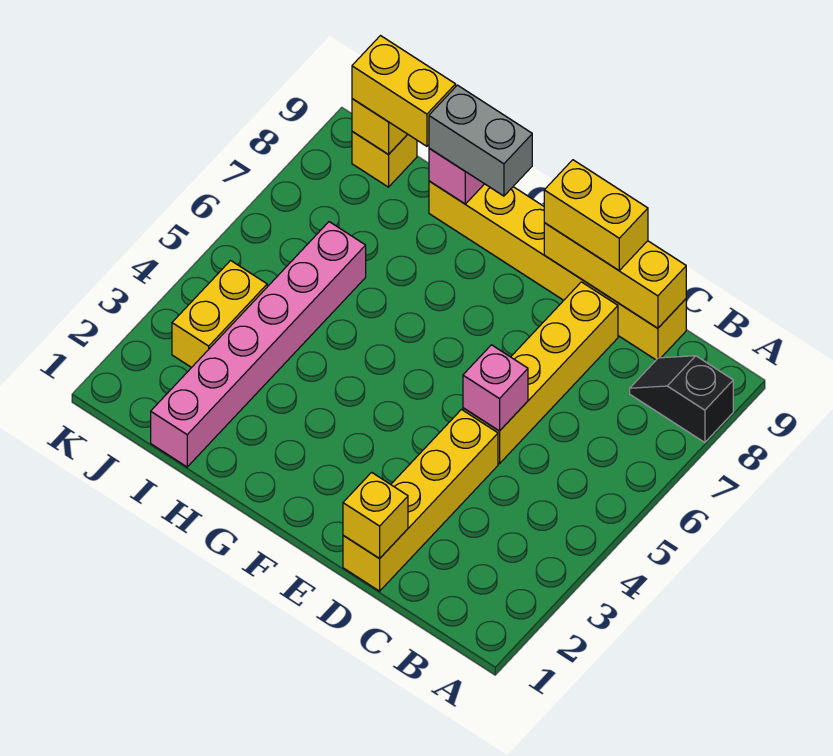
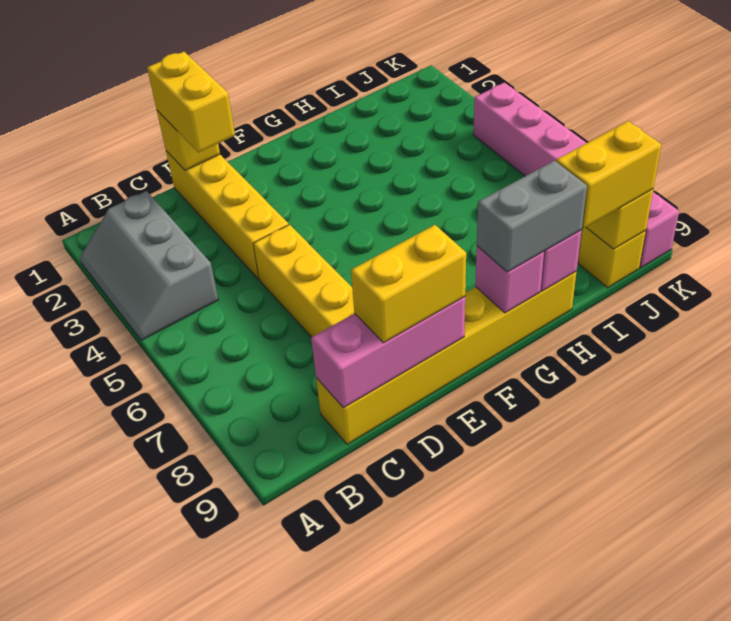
none -> grey 2x3 slope [80,191,218,340]
black 1x2 slope [630,356,733,443] -> none
yellow 1x3 brick [544,223,686,328] -> pink 1x3 brick [311,297,465,408]
pink 1x1 brick [463,345,528,431] -> pink 1x1 brick moved to [475,246,544,313]
pink 1x6 brick [151,222,366,467] -> pink 1x6 brick moved to [473,83,679,268]
yellow 1x2 brick [172,261,267,368] -> yellow 1x2 brick moved to [147,52,235,153]

